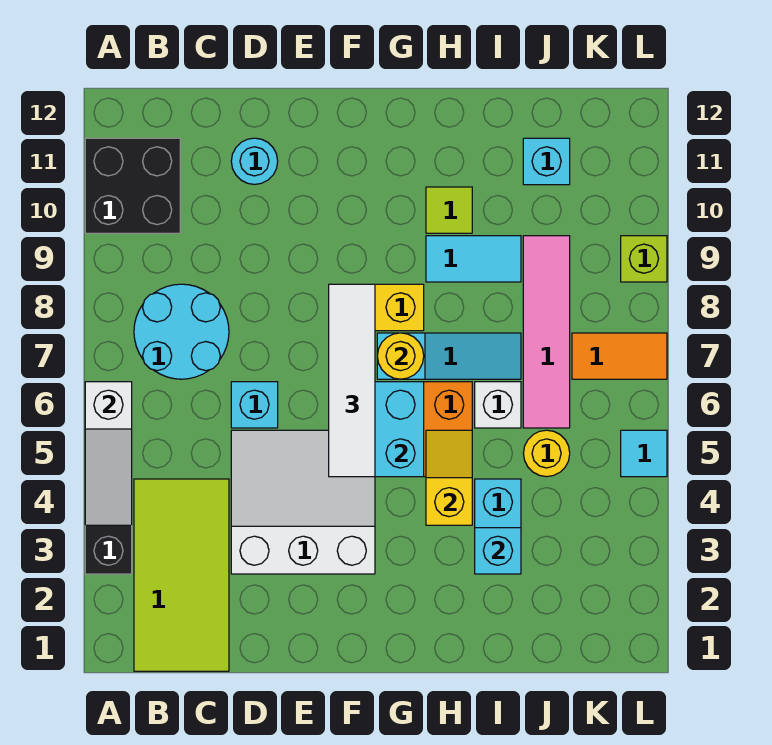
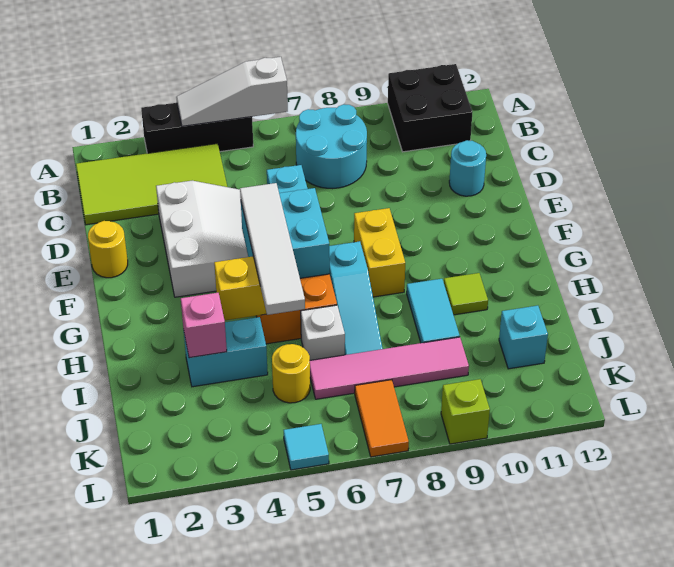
white 1x4 tile [329,284,375,477] -> white 1x4 tile turned to [240,183,305,315]
yellow 1x1 round brick [377,333,424,379] -> yellow 1x1 round brick moved to [88,221,128,278]
cyan 1x1 brick [475,528,521,574] -> pink 1x1 brick [181,293,227,358]

